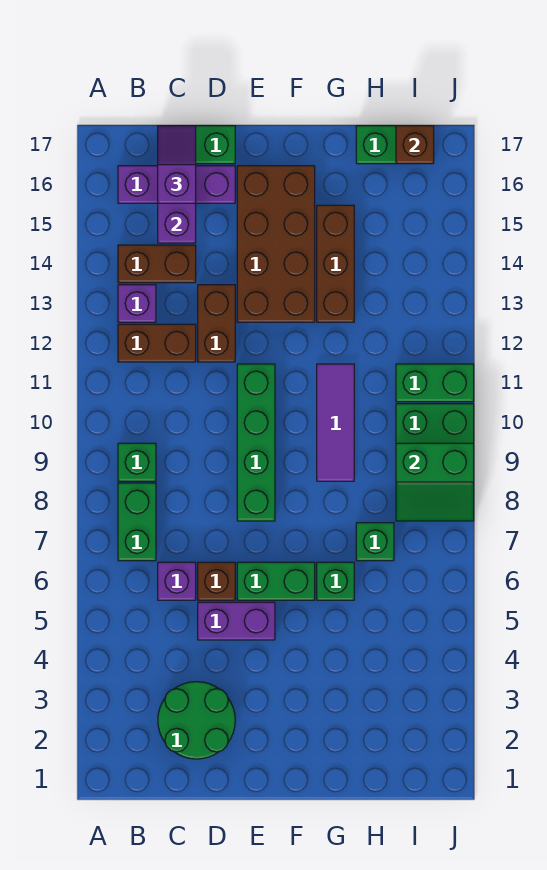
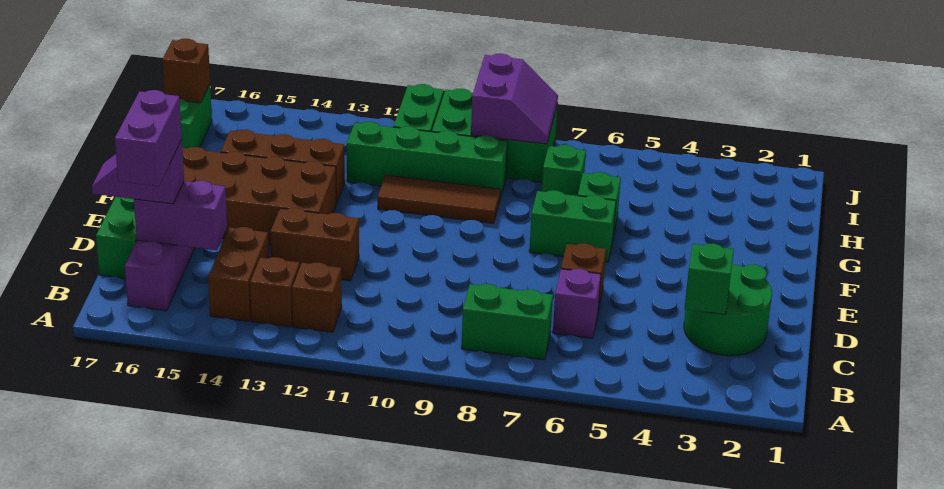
green 1x1 brick [118,443,156,481] -> green 1x1 brick moved to [685,243,734,315]
brown 1x2 brick [118,324,196,362] -> brown 1x1 brick [292,262,342,332]
purple 1x1 brick [118,285,156,322] -> brown 1x1 brick [250,257,300,327]
purple 1x2 brick [198,602,275,640] -> purple 1x2 brick moved to [115,90,182,186]
green 1x2 brick [237,562,315,600] -> green 1x2 brick turned to [529,190,616,262]
green 1x4 brick [237,364,275,521] -> green 1x4 brick moved to [347,122,508,199]
purple 1x3 tile [317,364,354,481] -> brown 1x3 tile [378,175,500,223]
green 2x2 slope [396,443,474,521] -> purple 2x2 slope [471,54,558,144]

